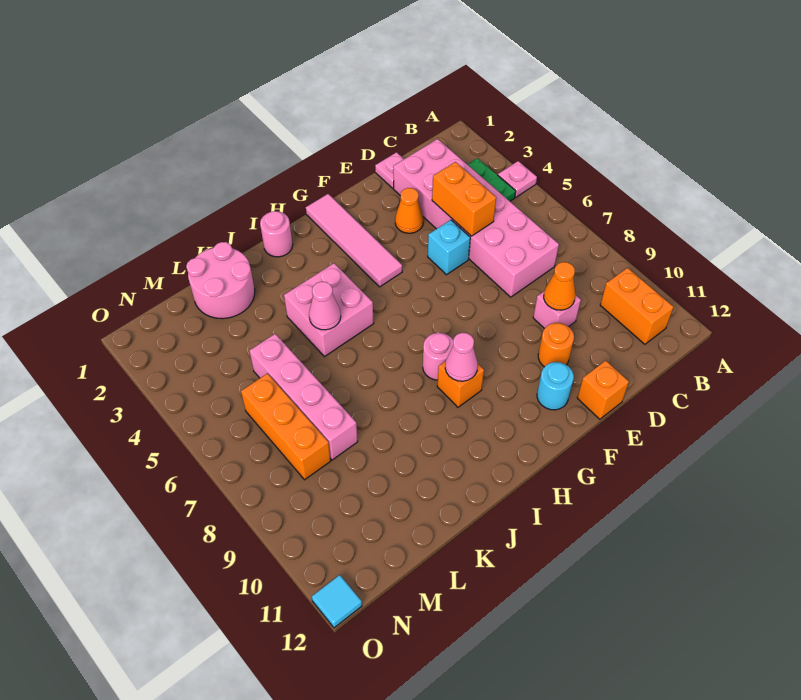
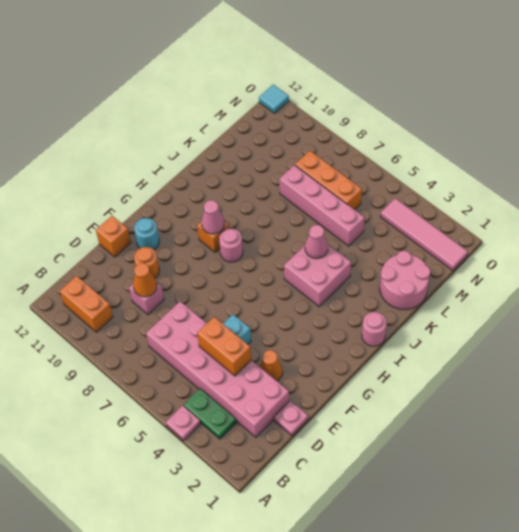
pink 1x4 tile [306,194,402,287] -> pink 1x4 tile moved to [380,198,468,270]

